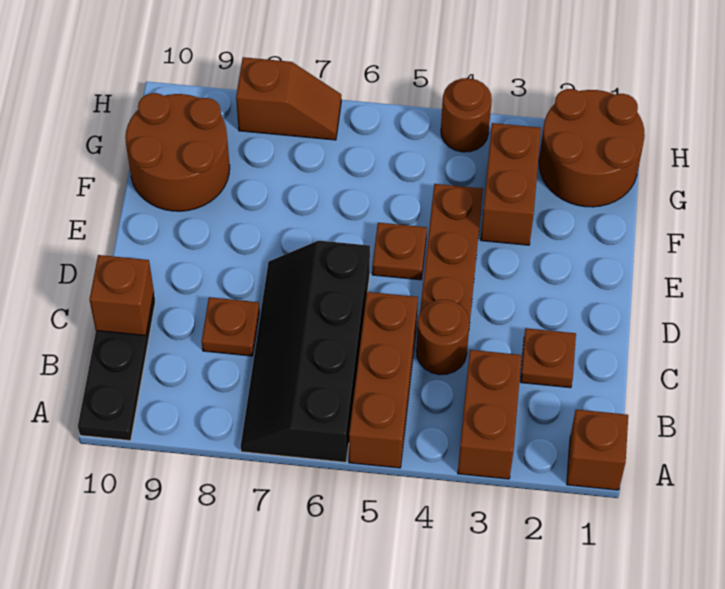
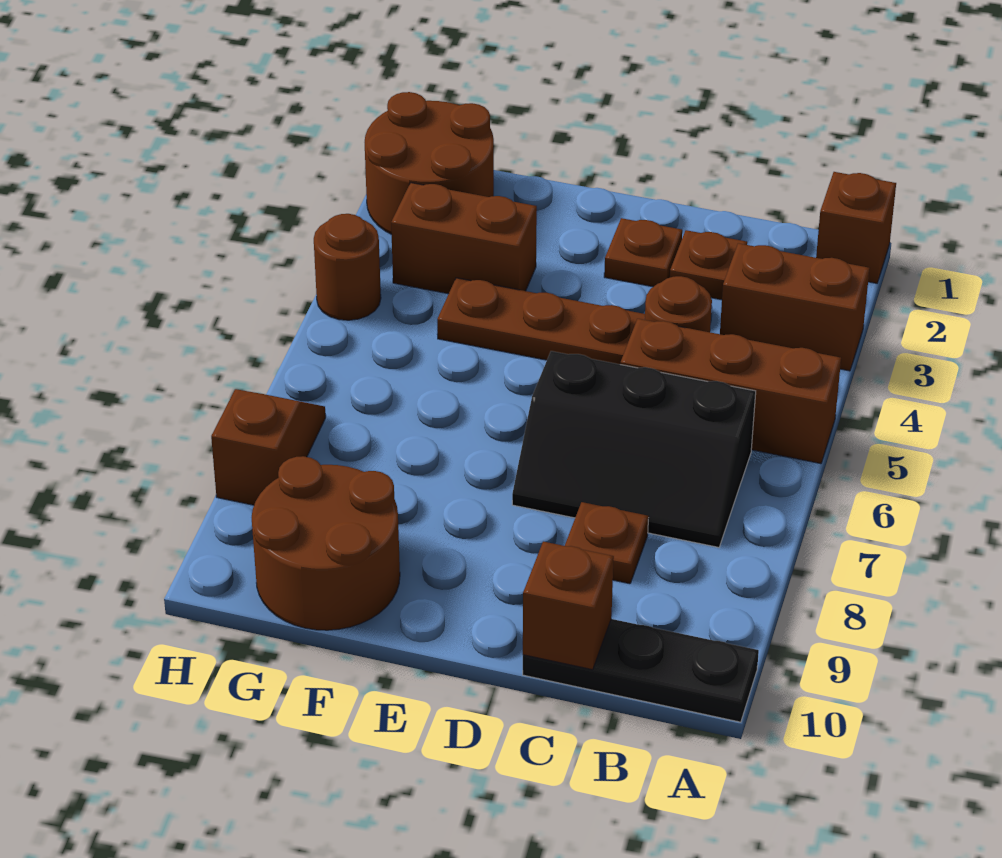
black 2x4 slope [241,241,370,462] -> black 2x3 slope [512,351,756,547]
brown 1x1 plate [372,223,427,280] -> brown 1x1 plate moved to [604,218,682,287]

